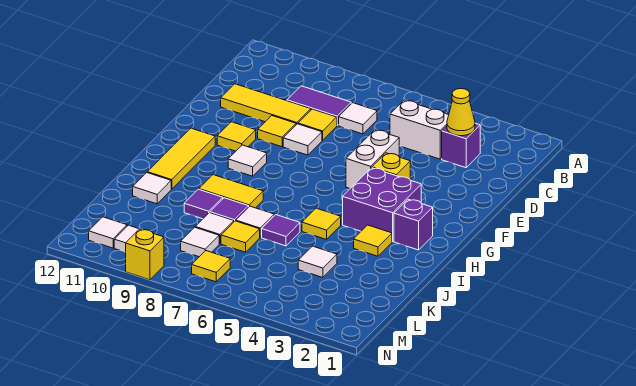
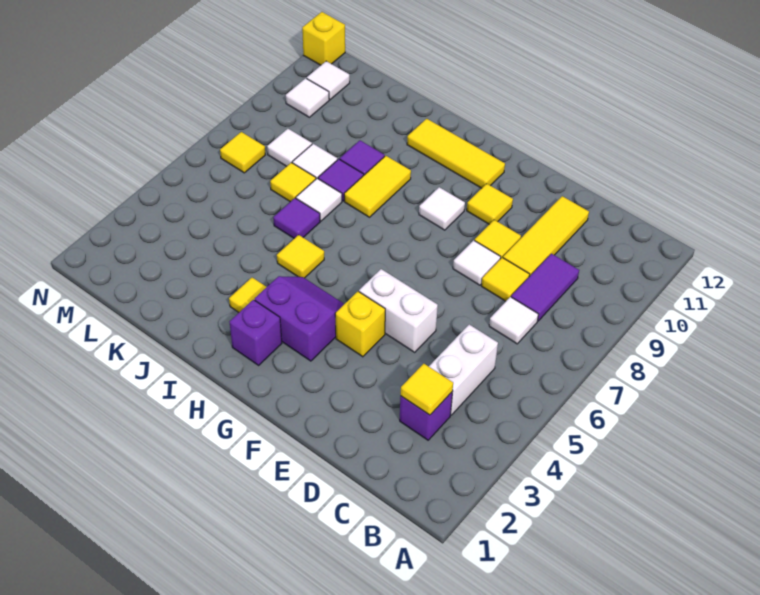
yellow 1x1 cone [447,89,475,136] -> yellow 1x1 tile [401,364,453,415]
purple 2x2 brick [343,168,421,242] -> purple 2x2 slope [255,276,344,361]
white 1x1 tile [133,173,171,204] -> none
white 1x1 tile [298,246,337,277] -> none
yellow 1x1 brick [126,229,164,280] -> yellow 1x1 brick moved to [302,12,345,65]

